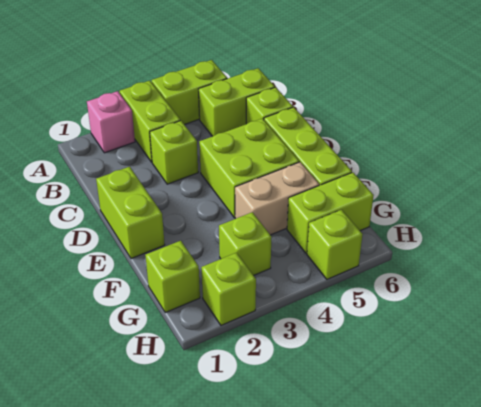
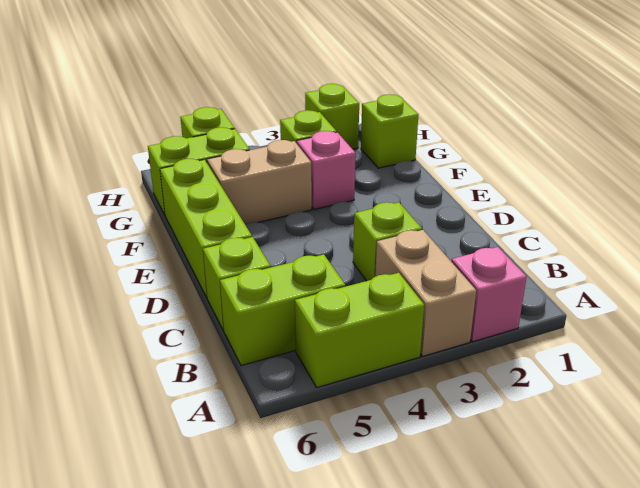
lime 1x2 brick [120,81,180,162] -> tan 1x2 brick [375,230,476,356]
lime 1x2 brick [96,167,165,259] -> none
lime 2x2 brick [199,118,299,218] -> none
none -> pink 1x1 brick [297,131,356,209]

